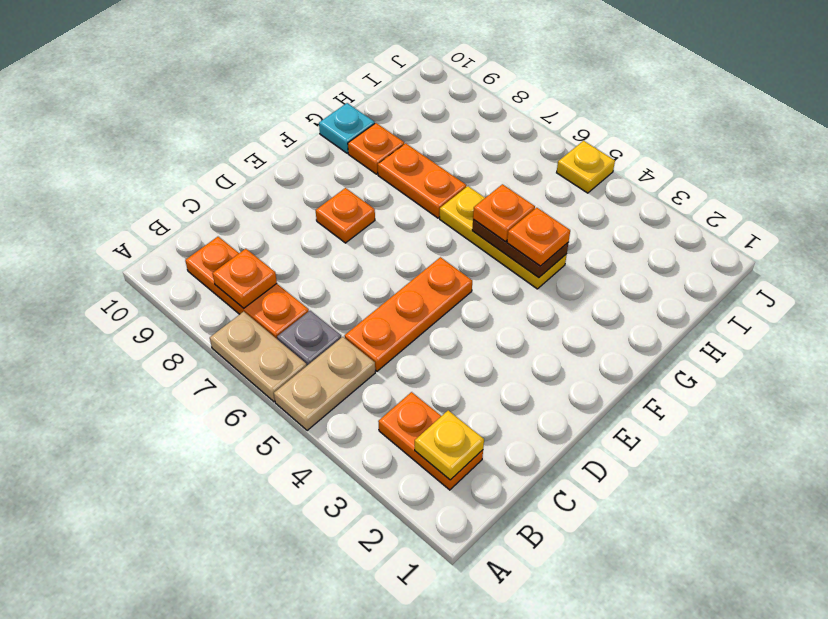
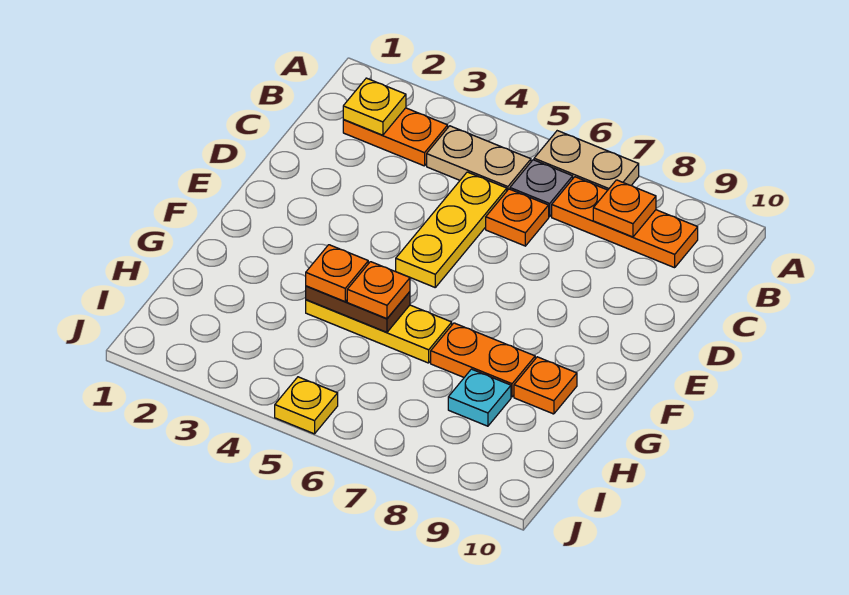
tan 1x2 plate [274,337,375,431] -> tan 1x2 plate turned to [427,126,531,190]
orange 1x3 plate [345,257,472,371] -> yellow 1x3 plate [396,172,507,287]
orange 1x1 plate [316,188,375,243] -> orange 1x1 plate moved to [486,189,549,246]
cyan 1x1 plate [319,103,375,153] -> cyan 1x1 plate moved to [448,369,511,426]

